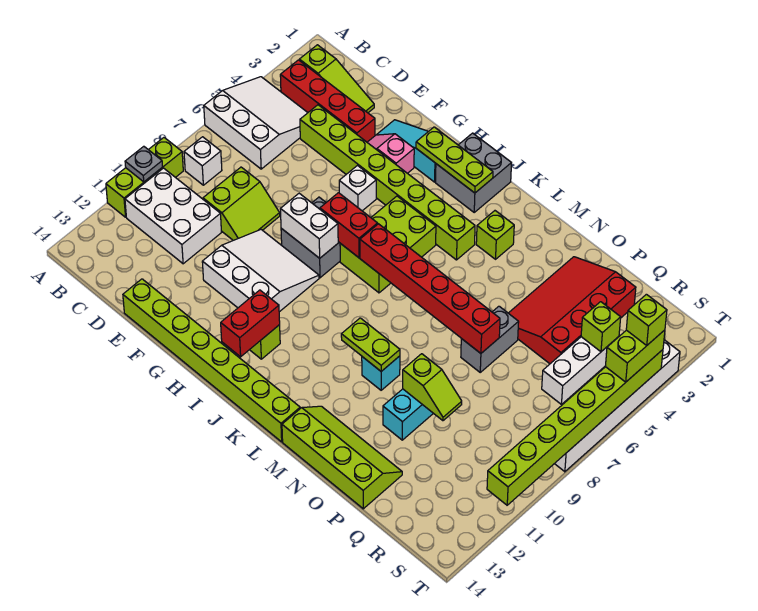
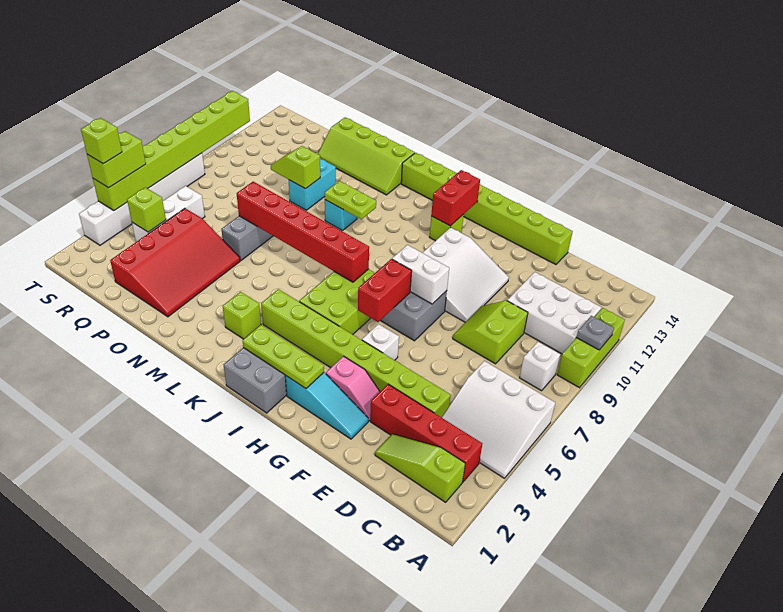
white 3x3 slope [202,230,319,312] -> white 3x3 slope turned to [423,227,509,322]
red 1x2 brick [320,193,378,258] -> red 1x2 brick turned to [358,259,412,322]

